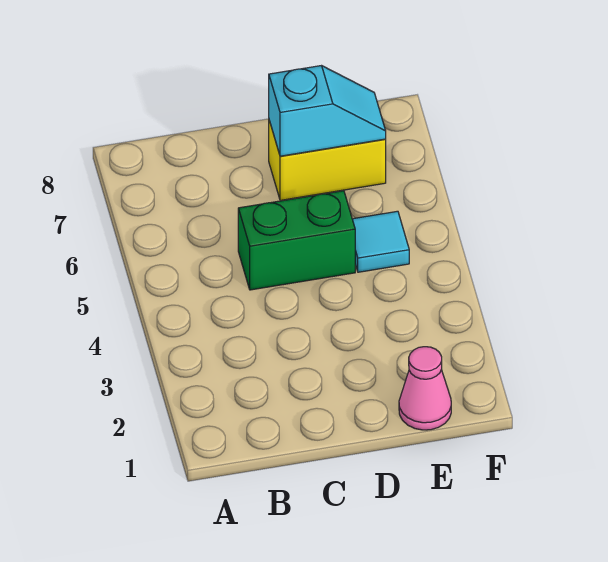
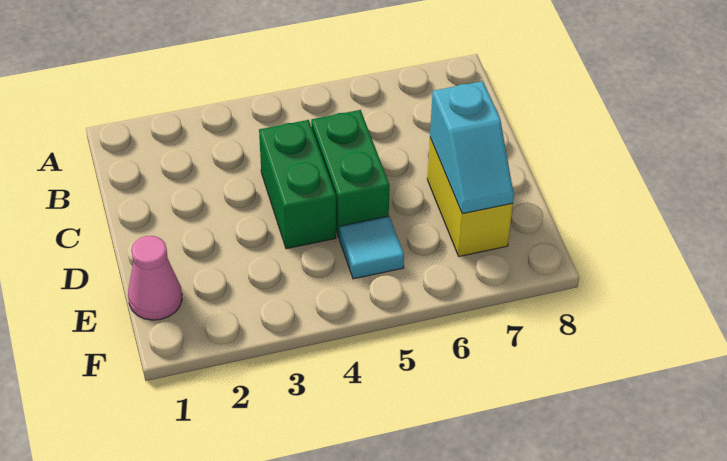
none -> green 1x2 brick [259,120,336,249]

